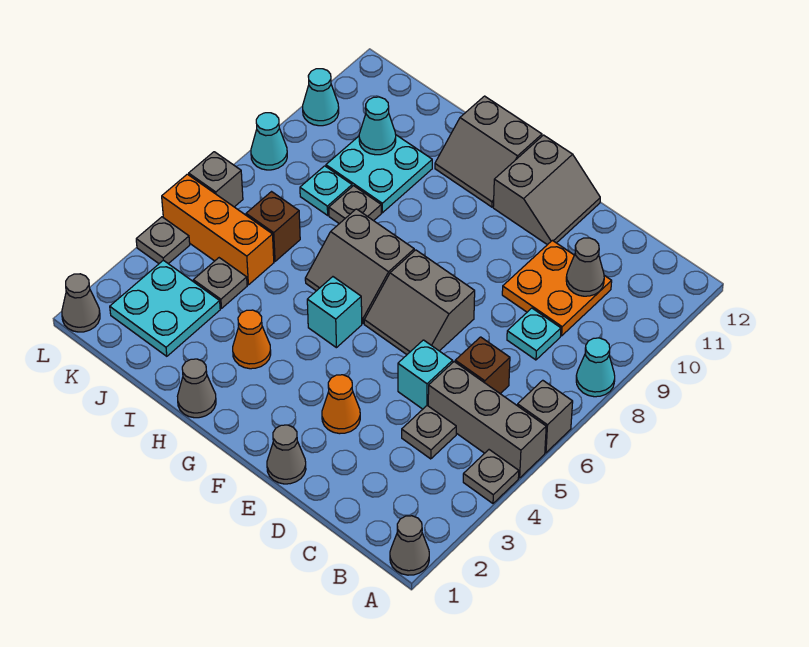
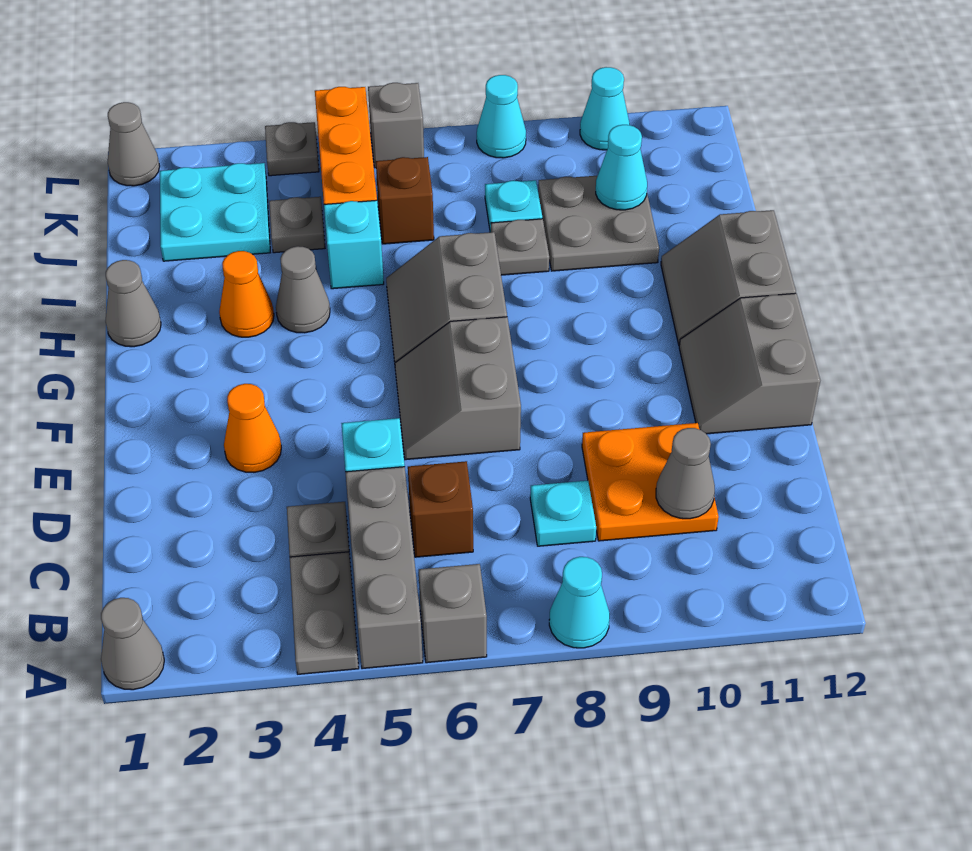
grey 1x1 plate [463,450,519,503] -> grey 1x2 plate [290,552,359,674]
grey 1x1 cone [267,425,306,484] -> grey 1x1 cone moved to [276,246,330,333]
grey 2x2 slope [493,135,600,245] -> grey 2x2 slope turned to [679,293,820,434]
cyan 1x1 brick [307,277,362,348] -> cyan 1x1 brick moved to [324,200,384,289]
cyan 2x2 plate [326,135,432,213] -> grey 2x2 plate [538,176,659,271]

